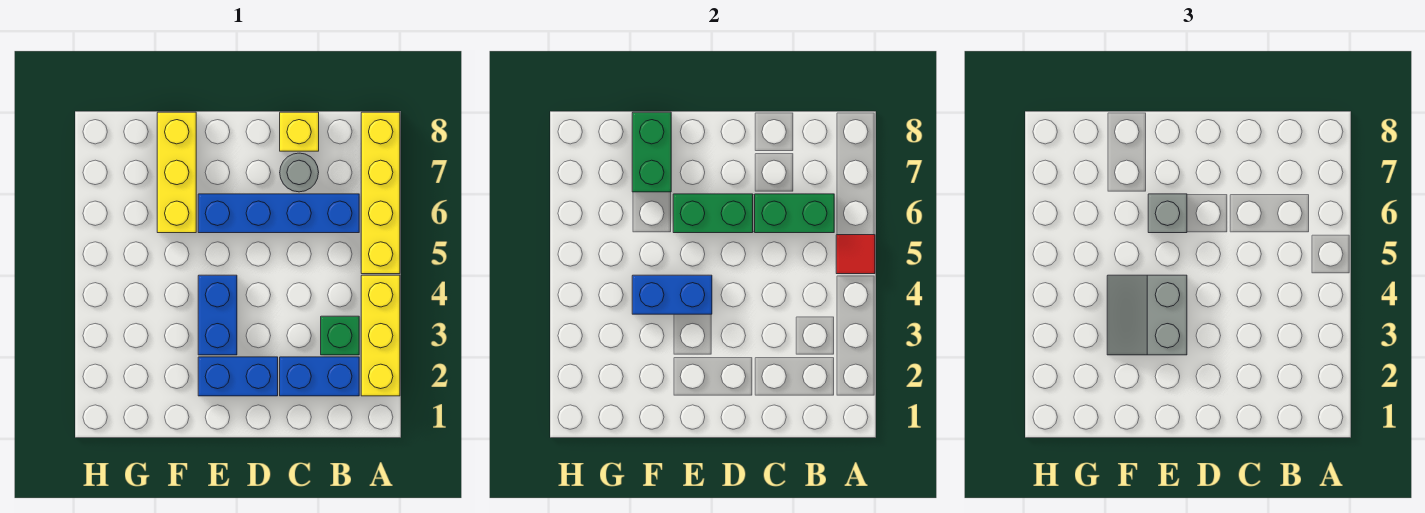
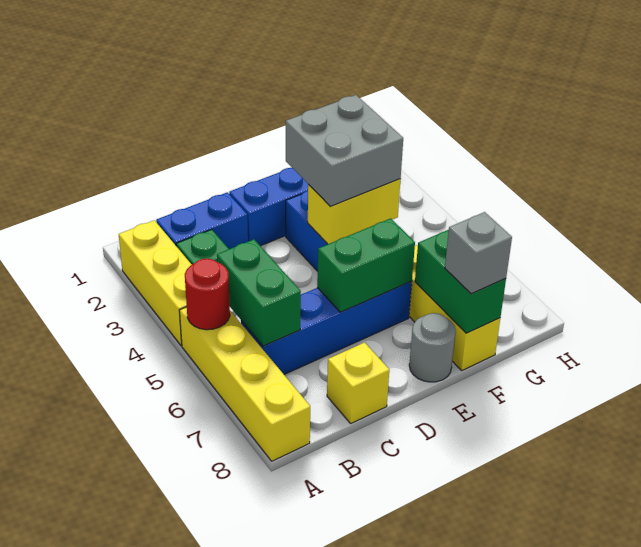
red 1x1 tile [836,235,875,274] -> red 1x1 round brick [185,259,230,330]
green 1x2 brick [755,194,834,233] -> green 1x2 brick turned to [217,239,301,346]
grey 1x1 round brick [280,153,319,192] -> grey 1x1 round brick moved to [409,313,456,382]
grey 2x2 slope [1107,275,1187,355] -> grey 2x2 brick [286,95,403,207]
blue 1x2 brick [632,275,712,314] -> yellow 1x2 brick [308,179,401,244]
grey 1x1 brick [1148,194,1187,233] -> grey 1x1 brick moved to [445,212,512,294]

